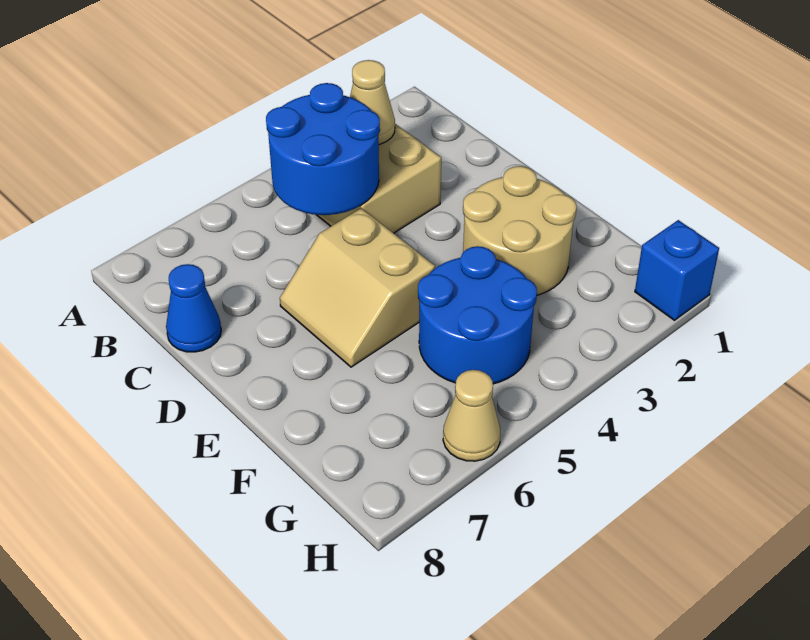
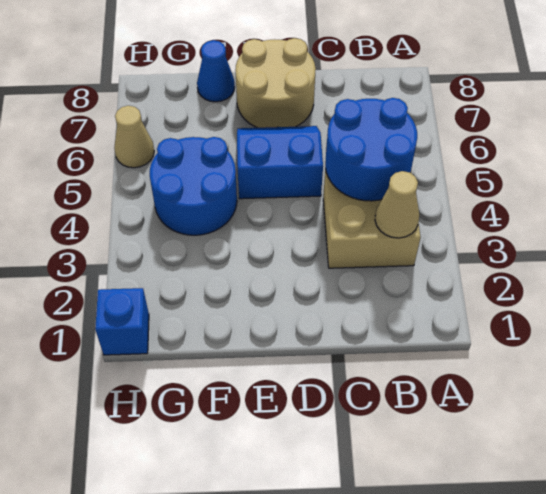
blue 1x1 cone [166,264,221,352] -> blue 1x1 cone moved to [197,40,235,102]
tan 2x2 slope [280,208,435,367] -> blue 2x2 slope [237,126,323,199]
tan 2x2 round brick [463,166,577,295] -> tan 2x2 round brick moved to [235,38,316,128]

